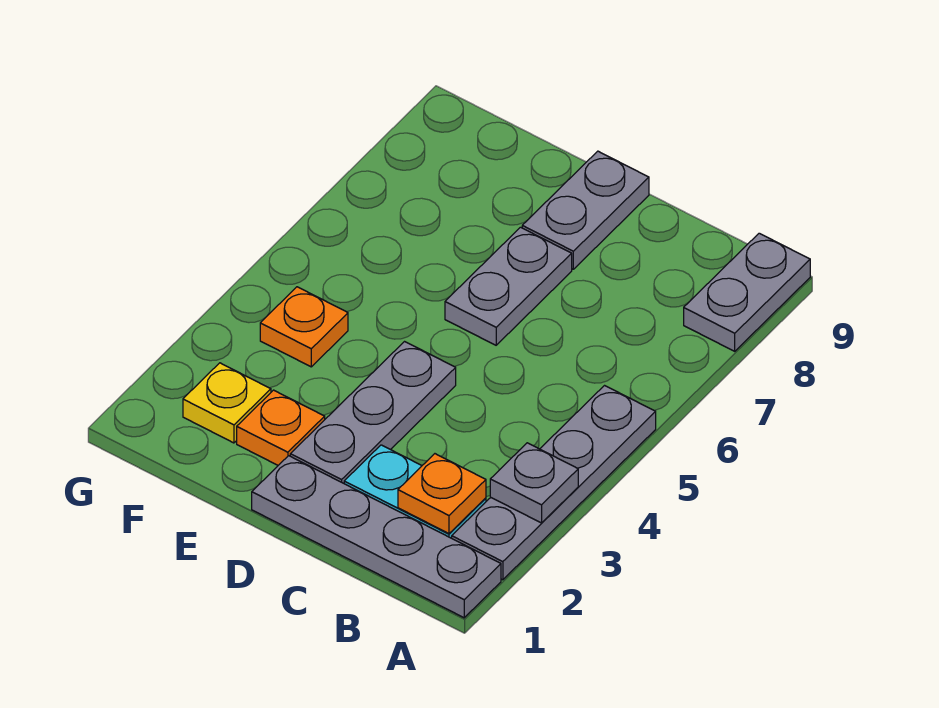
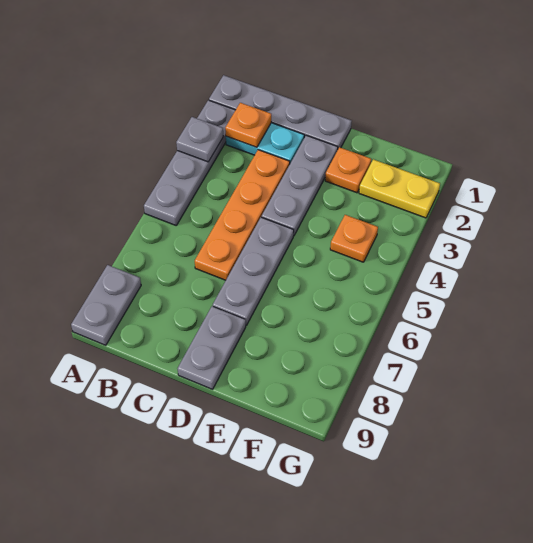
none -> orange 1x4 plate [195,150,290,280]
grey 1x2 plate [445,227,572,345] -> grey 1x3 plate [213,217,294,325]
yellow 1x1 plate [183,363,271,443] -> yellow 1x2 plate [359,159,440,218]

